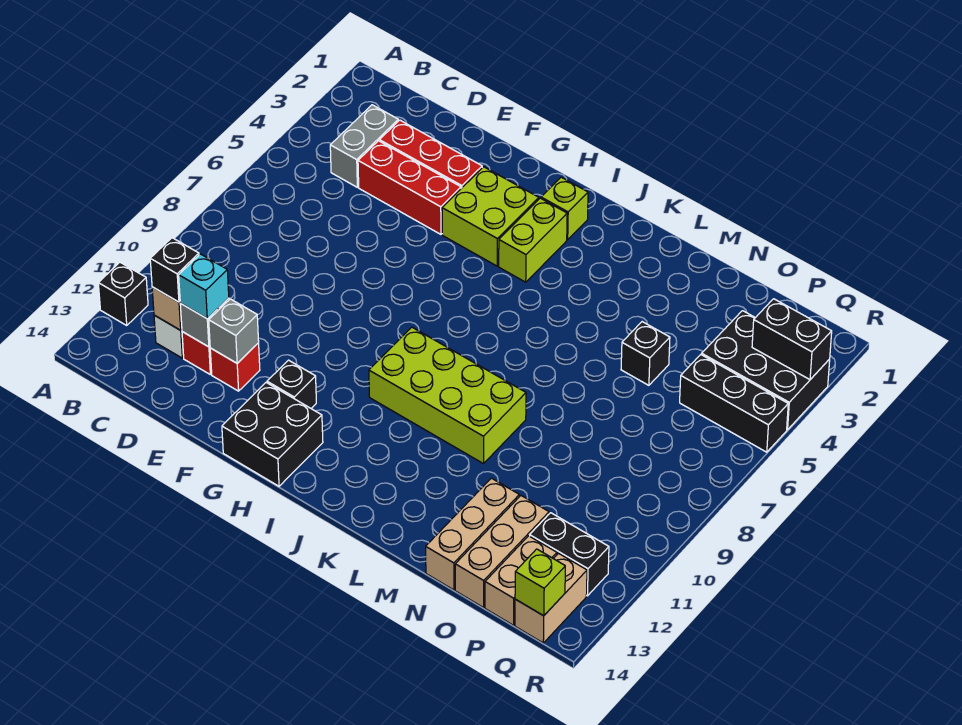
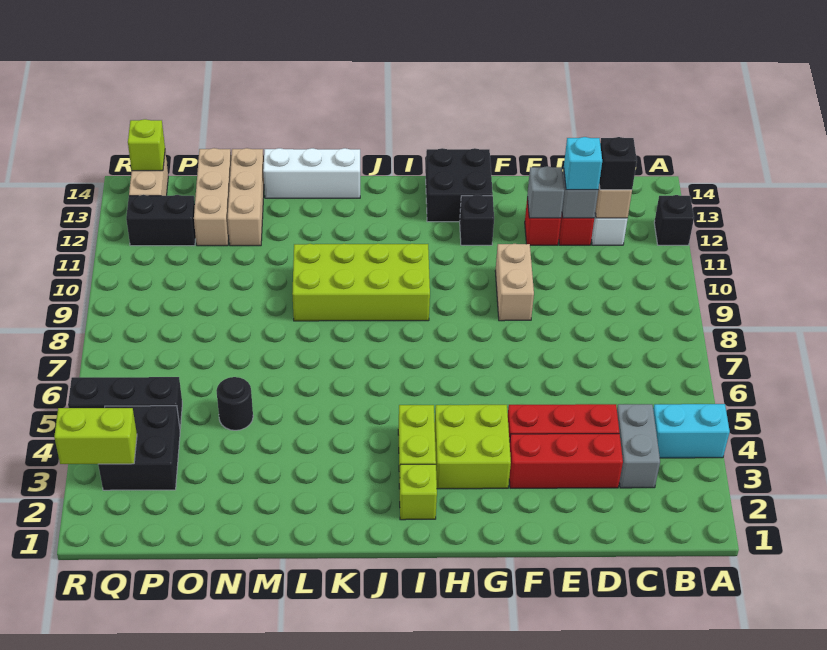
none -> cyan 1x2 brick [653,404,730,458]
none -> white 1x3 brick [263,148,360,198]
black 1x1 brick [621,322,670,385] -> black 1x1 round brick [216,377,253,430]
black 2x3 brick [702,311,830,430] -> black 2x2 brick [98,406,180,490]
tan 1x2 brick [485,536,557,625] -> tan 1x2 brick moved to [495,244,534,321]
black 1x2 brick [752,299,832,380] -> lime 1x2 brick [54,408,137,464]

